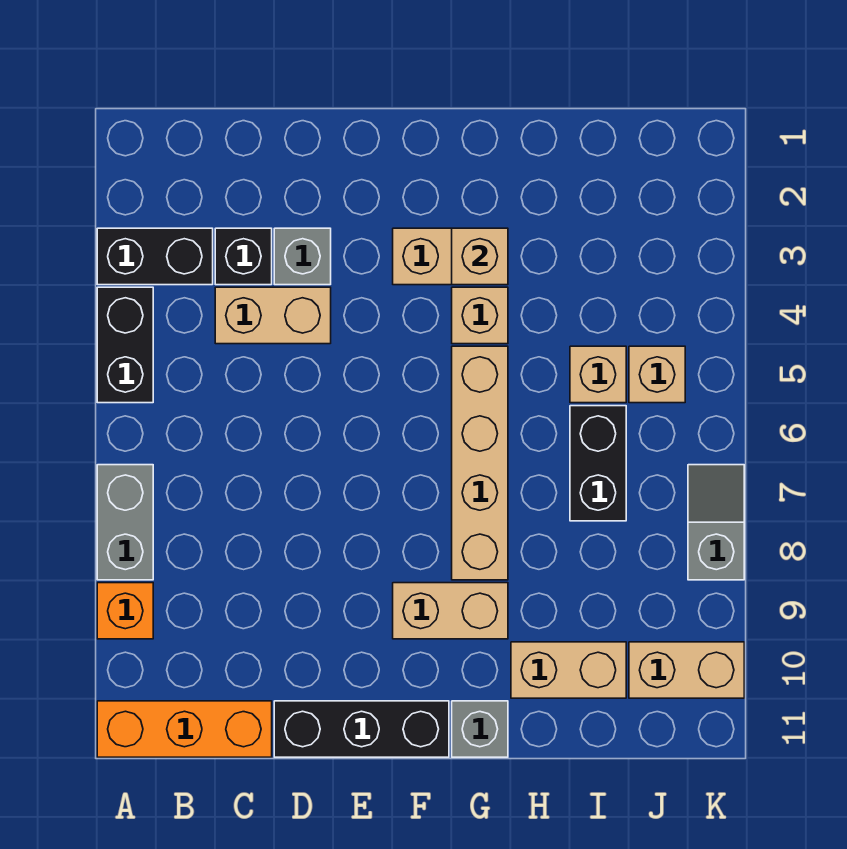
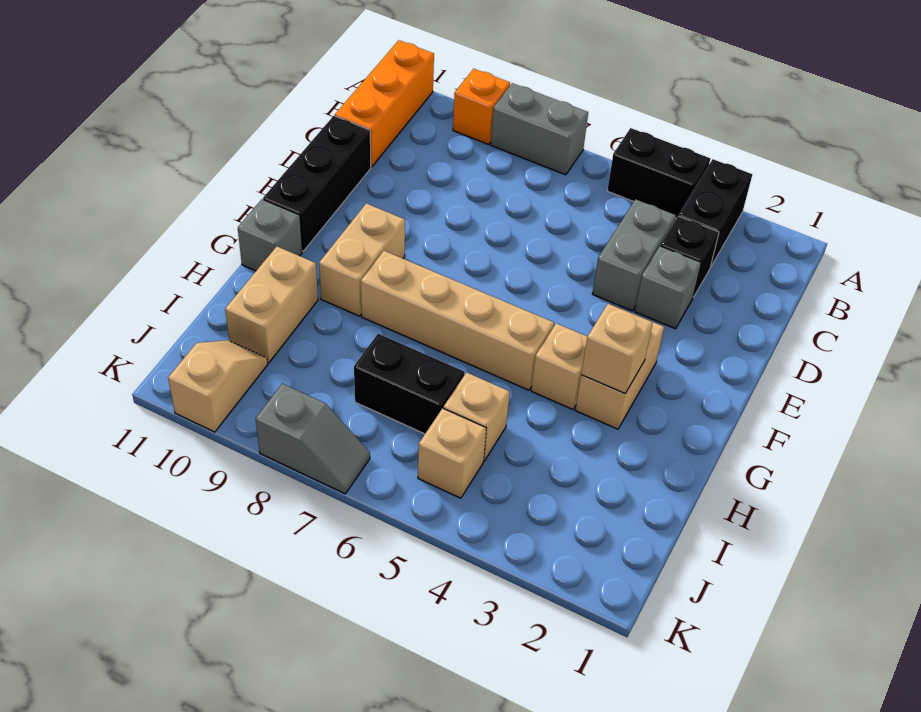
tan 1x2 brick [215,287,331,344] -> grey 1x2 brick [592,199,676,311]
tan 1x2 brick [629,642,744,698] -> tan 1x2 slope [168,340,268,432]

